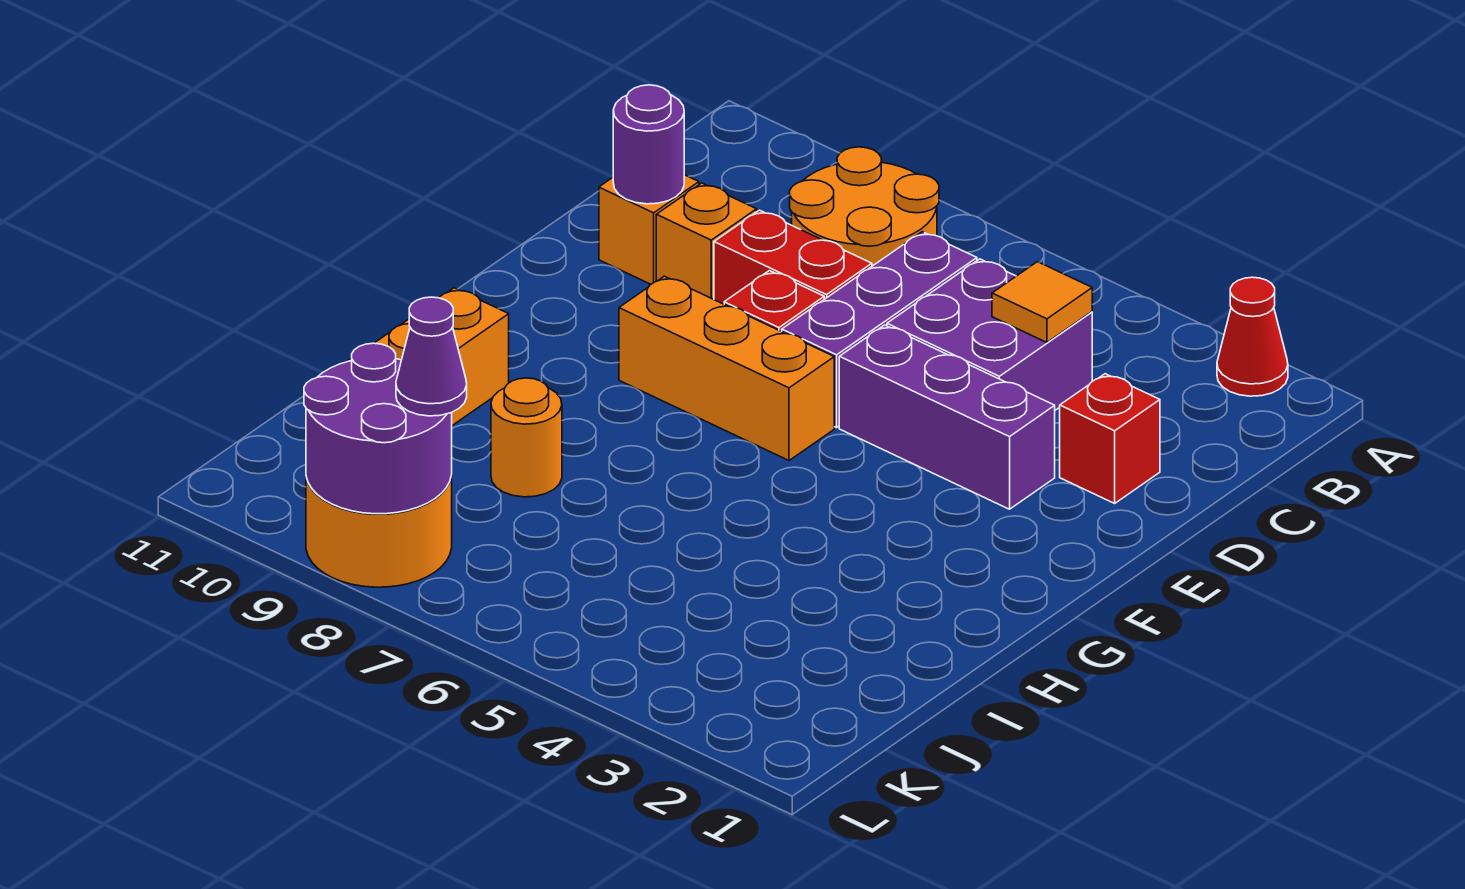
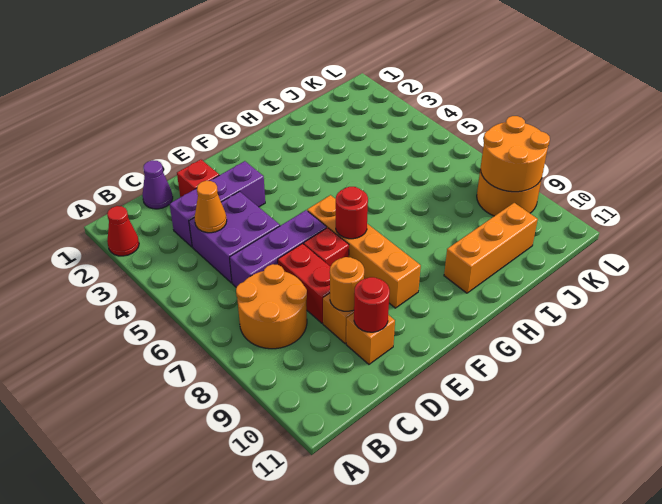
orange 1x1 tile [992,262,1092,342] -> orange 1x1 cone [195,181,227,233]
purple 1x1 round brick [613,85,684,204] -> red 1x1 round brick [354,277,390,332]
purple 1x3 brick [839,325,1055,509] -> purple 1x3 brick turned to [170,161,265,247]
orange 1x3 brick [619,276,834,460] -> orange 1x4 brick [307,195,421,308]
none -> red 1x1 round brick [336,187,368,239]
orange 1x1 round brick [491,378,562,497] -> orange 1x1 round brick moved to [330,257,364,311]
purple 2x2 round brick [304,343,452,514] -> orange 2x2 round brick [480,116,550,192]
purple 1x1 cone [396,297,467,416] -> purple 1x1 cone moved to [142,160,173,209]

